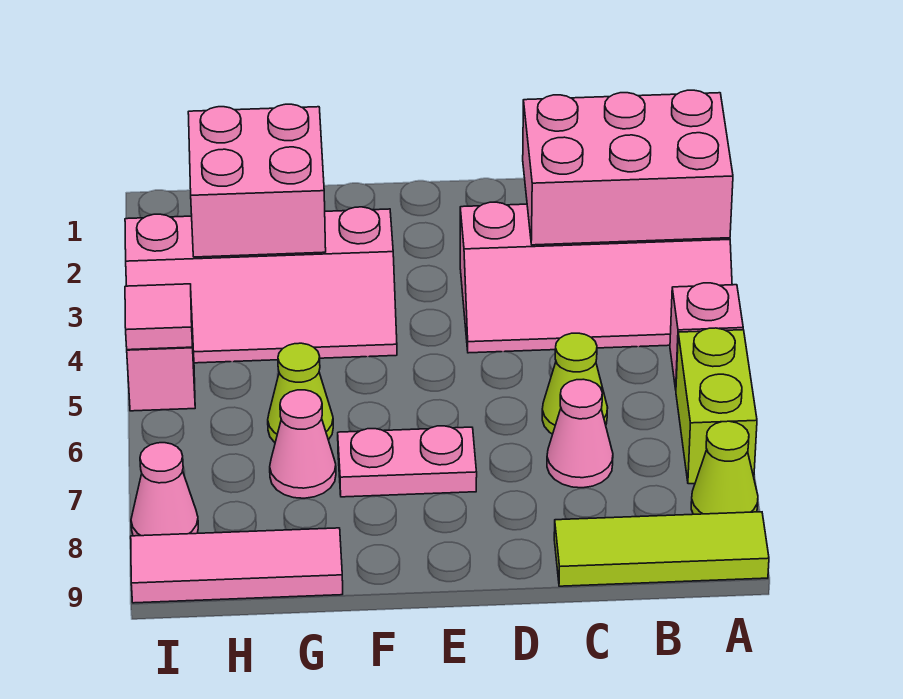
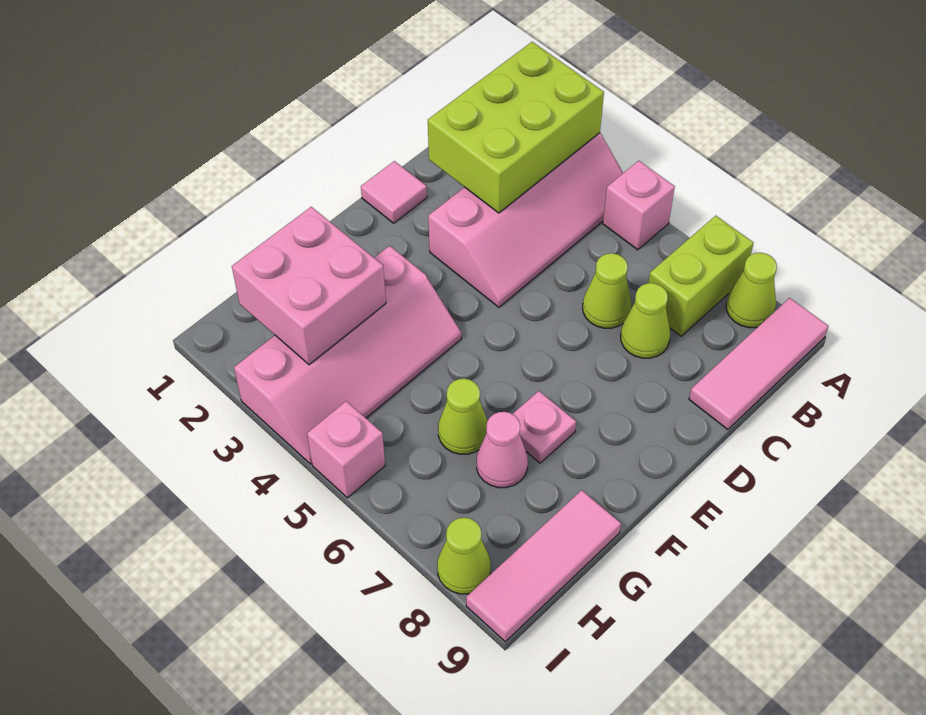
pink 2x3 brick [523,90,733,245] -> lime 2x3 brick [428,42,604,213]
lime 1x2 brick [676,328,757,484] -> lime 1x2 brick turned to [648,216,754,336]
lime 1x3 tile [554,512,769,586] -> pink 1x3 tile [689,298,829,430]
pink 1x1 cone [547,379,613,488] -> lime 1x1 cone [621,283,670,358]
pink 1x2 plate [338,426,477,497] -> pink 1x1 plate [513,391,576,463]
pink 1x1 tile [125,284,193,350] -> pink 1x1 tile moved to [361,161,427,223]
pink 1x1 cone [131,443,198,536] -> lime 1x1 cone [437,518,491,594]

